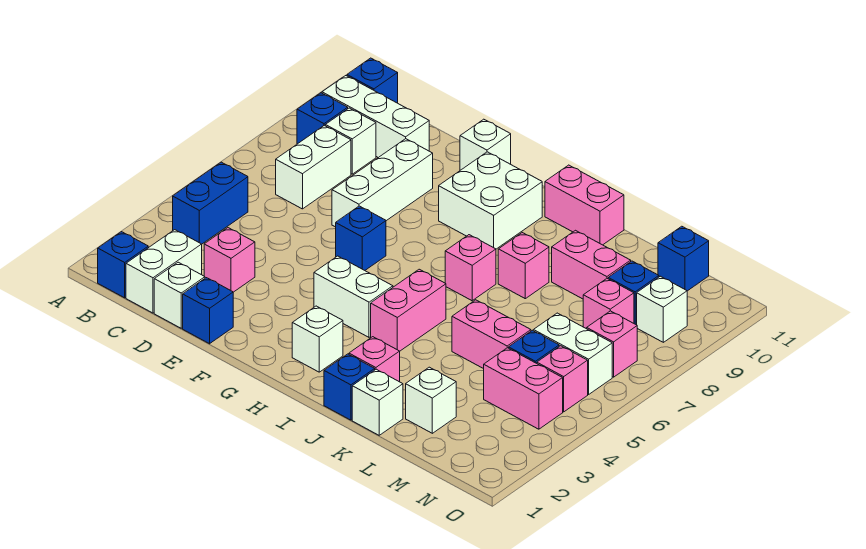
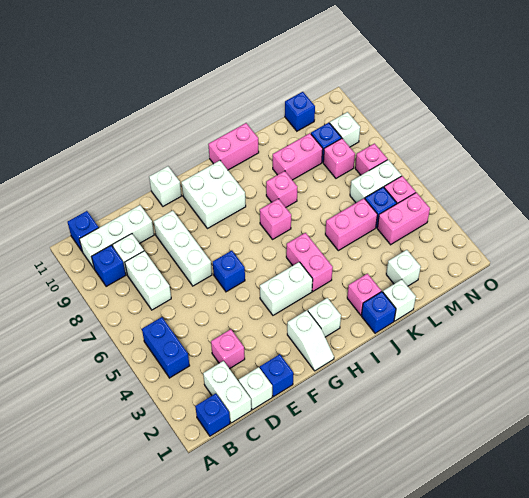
none -> white 1x2 slope [287,310,334,371]

